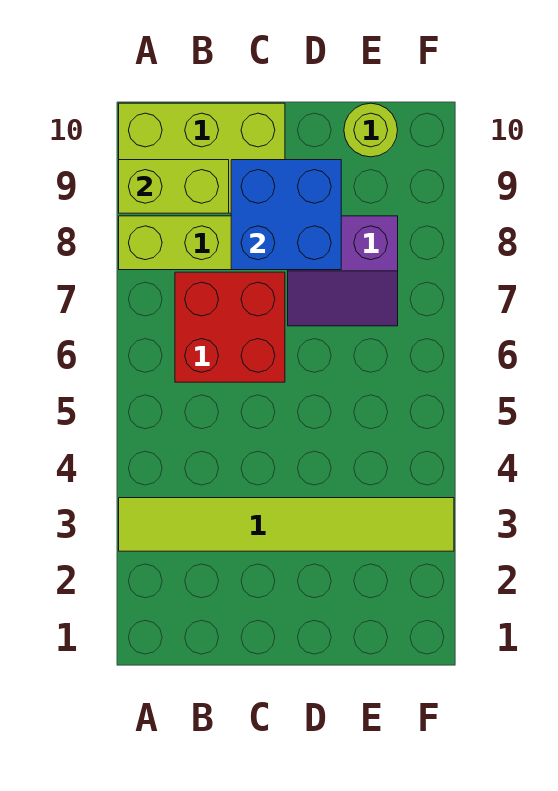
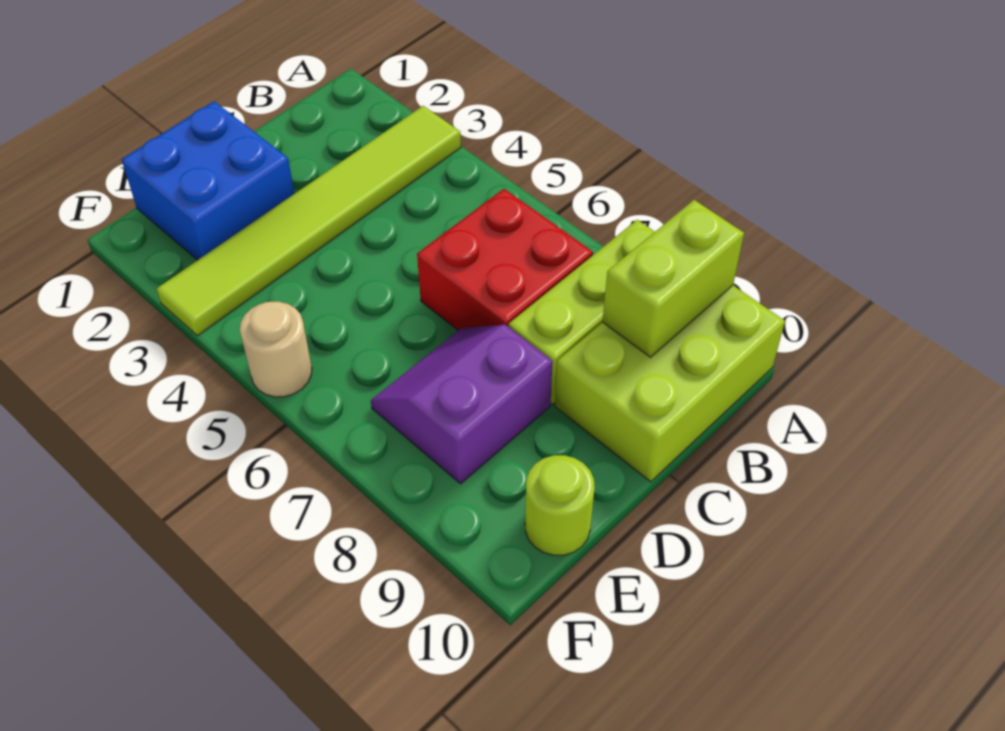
blue 2x2 brick [231,160,341,270] -> blue 2x2 brick moved to [122,101,294,260]
none -> tan 1x1 round brick [240,302,312,397]

